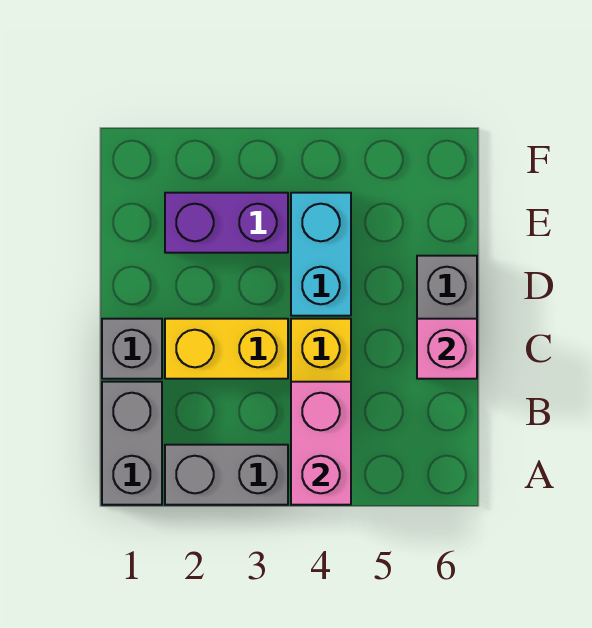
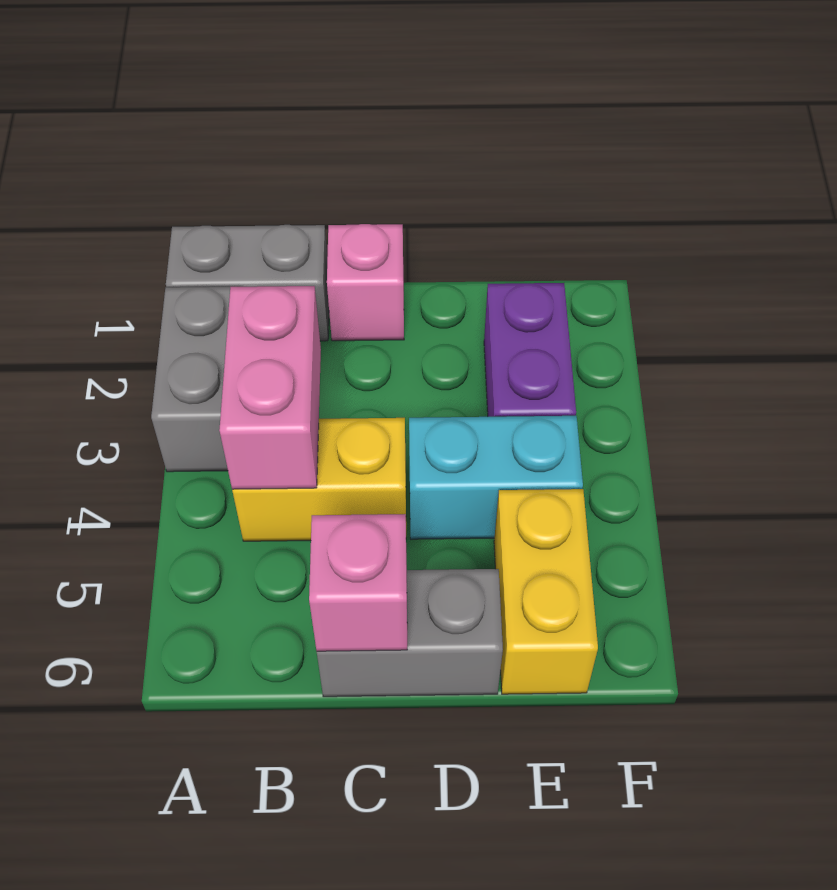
pink 1x2 brick [291,382,351,505] -> pink 1x2 brick turned to [219,286,321,490]
grey 1x1 brick [102,319,162,379] -> pink 1x1 brick [327,224,404,341]
yellow 1x2 brick [165,319,288,379] -> yellow 1x2 brick moved to [494,489,598,694]

